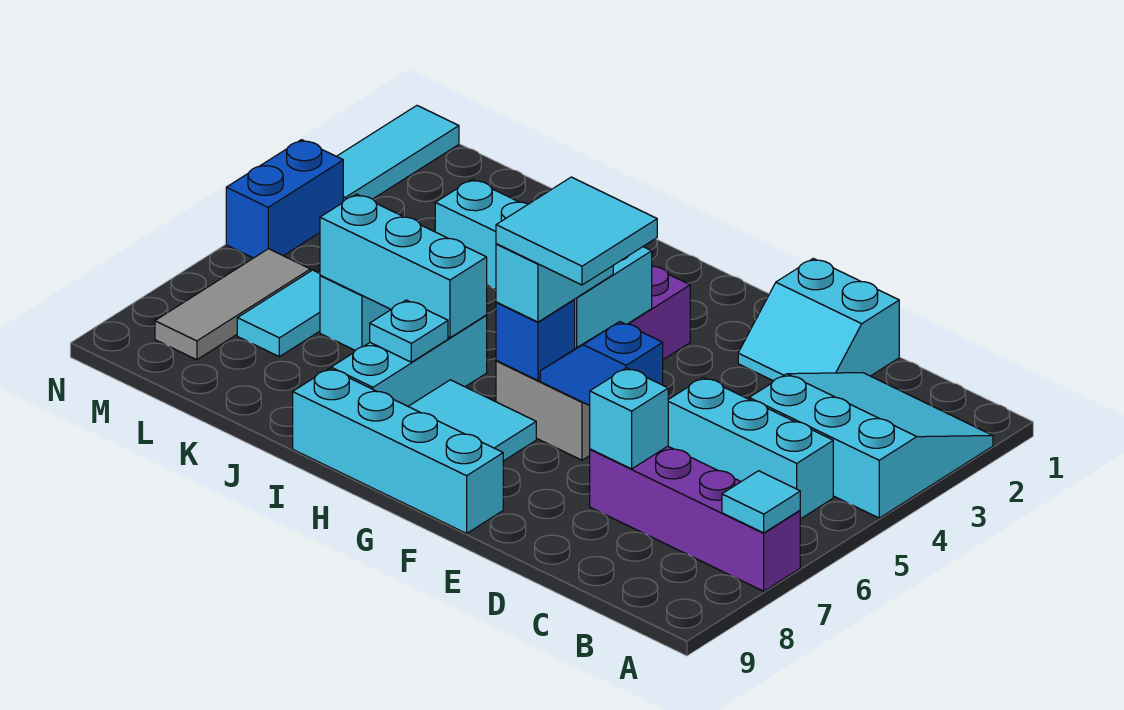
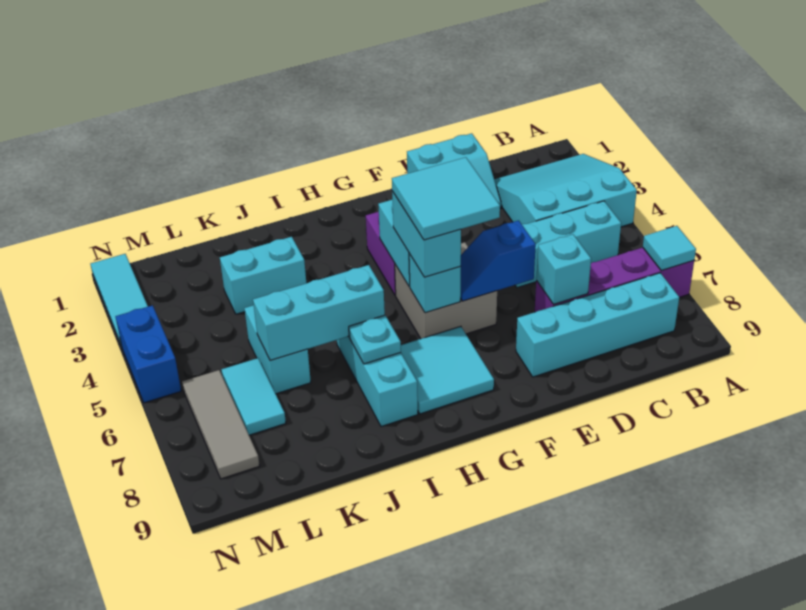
cyan 1x4 brick [293,368,503,533] -> cyan 1x4 brick moved to [516,273,679,377]
blue 1x1 brick [496,300,575,380] -> cyan 1x1 brick [409,254,461,313]

